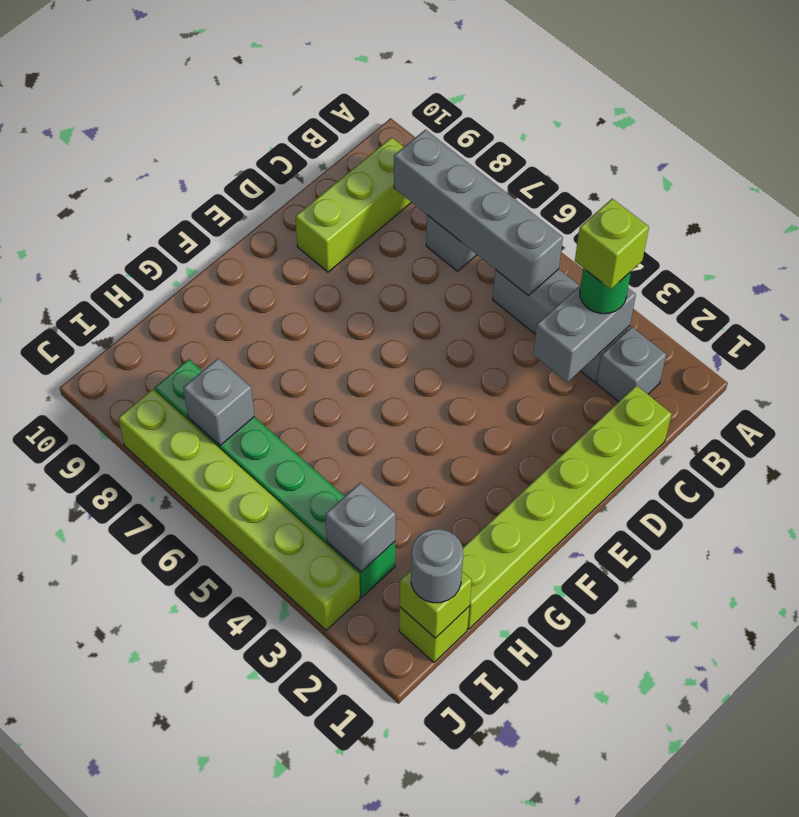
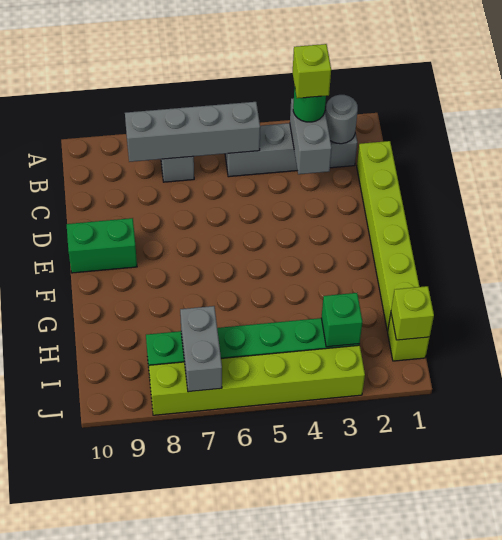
lime 1x3 brick [296,137,411,272] -> none
none -> green 1x2 brick [67,218,137,273]
grey 1x1 round brick [411,529,463,603] -> grey 1x1 round brick moved to [326,95,358,144]
grey 1x1 brick [325,483,396,572] -> green 1x1 brick [321,293,362,347]
grey 1x1 brick [183,358,254,446] -> grey 1x2 brick [180,306,222,392]

